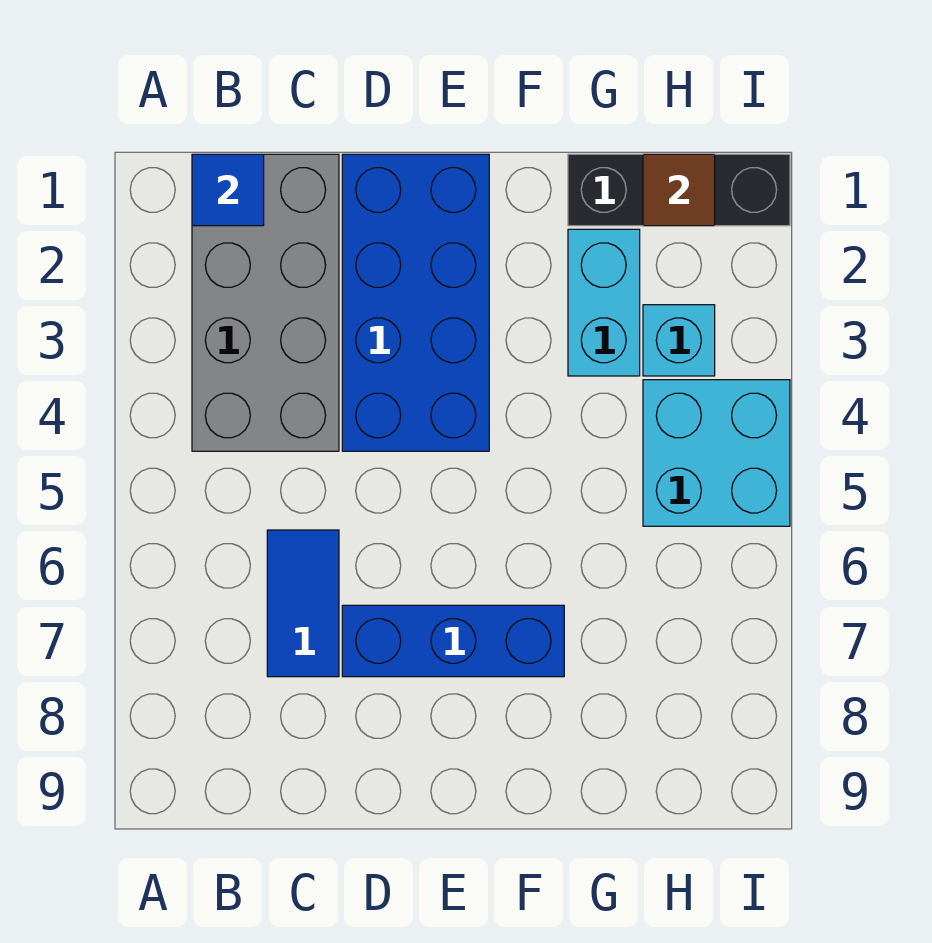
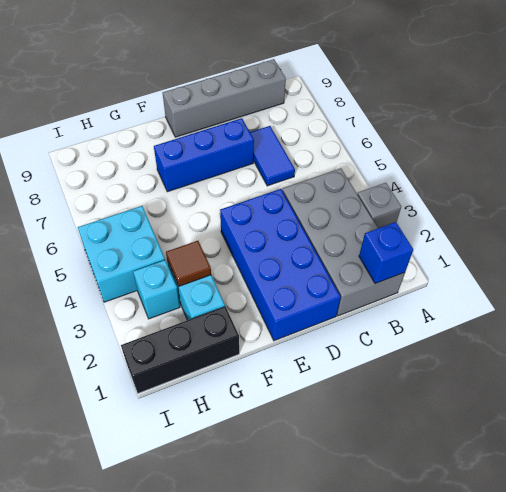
none -> grey 1x1 brick [357,183,401,228]
blue 1x1 tile [192,154,264,226] -> blue 1x1 brick [359,222,413,283]
none -> grey 1x4 brick [163,59,286,137]
brown 1x1 tile [643,154,715,226] -> brown 1x1 tile moved to [166,241,211,286]

